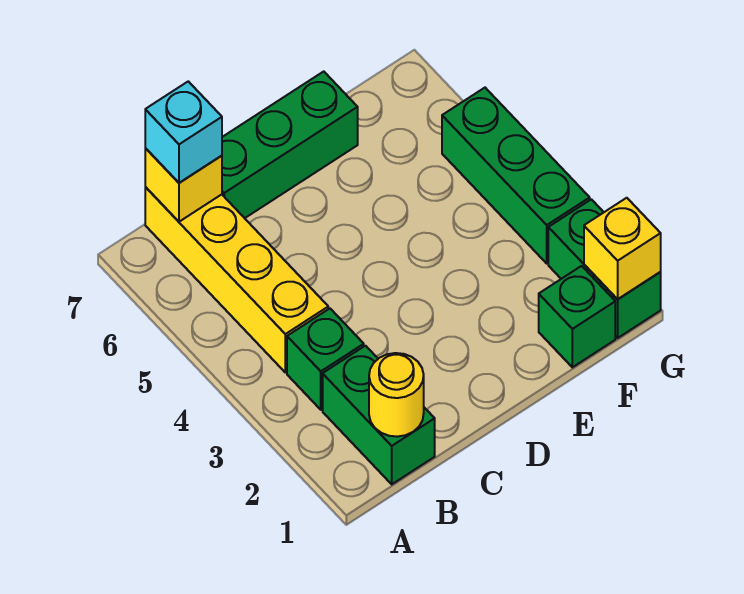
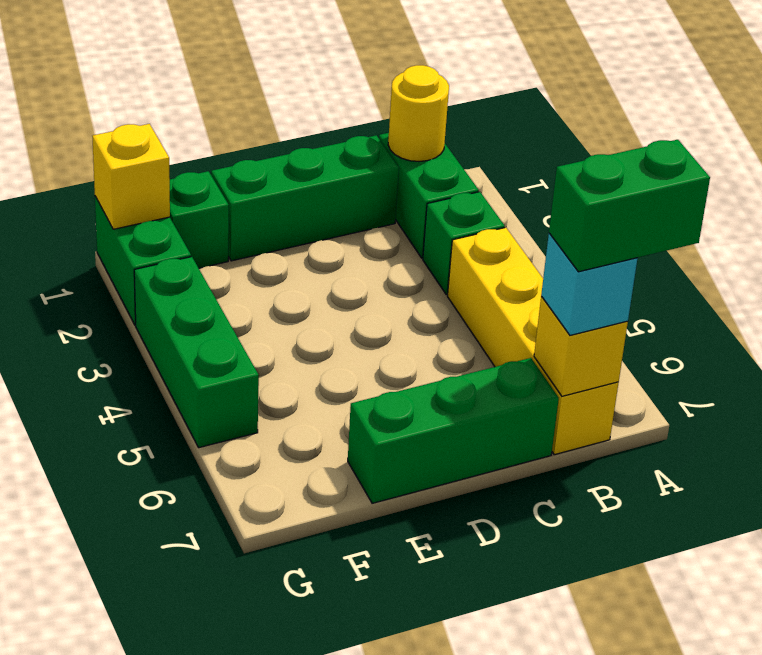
none -> green 1x2 brick [549,140,710,272]
none -> green 1x3 brick [211,135,399,261]

